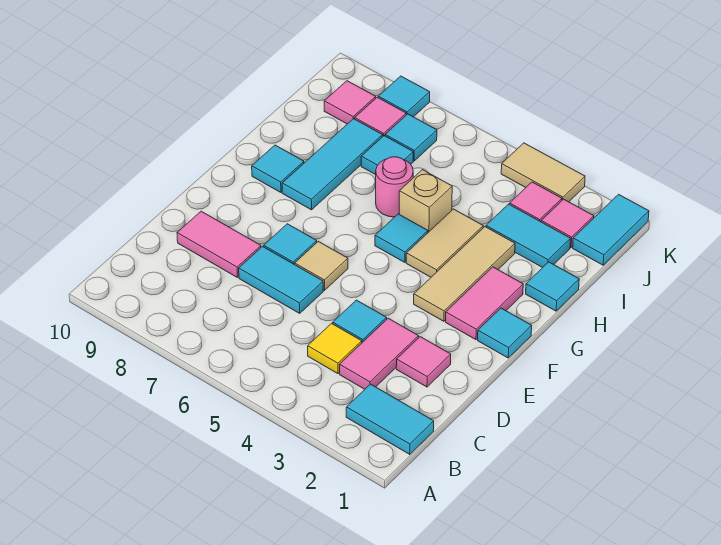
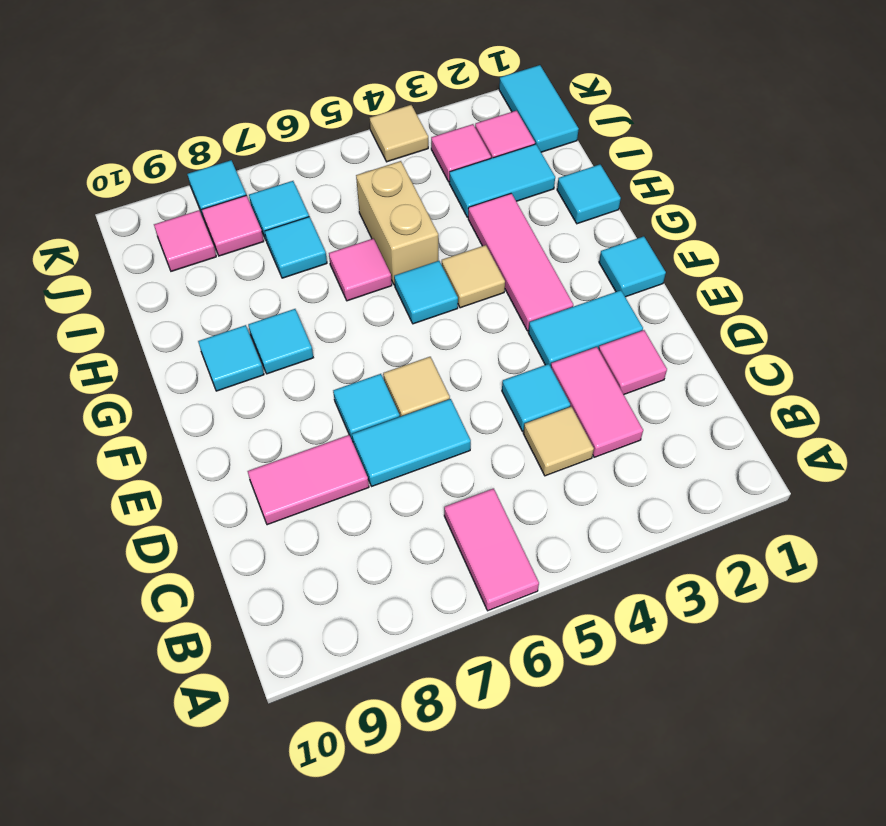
cyan 1x2 tile [346,384,434,454] -> cyan 1x2 tile moved to [528,290,643,367]
yellow 1x1 tile [308,323,362,374] -> tan 1x1 tile [523,407,594,476]
pink 1x2 tile [446,267,523,340] -> pink 1x2 tile moved to [444,489,539,611]
tan 1x3 tile [414,227,515,321] -> pink 1x3 tile [468,193,573,331]
tan 1x2 tile [406,209,483,277] -> tan 1x1 tile [442,245,505,308]
cyan 1x3 tile [282,119,383,210] -> cyan 1x1 tile [248,309,313,374]
tan 1x1 brick [399,170,452,232] -> tan 1x2 brick [356,161,438,285]
pink 1x1 round brick [376,157,413,217] -> pink 1x1 tile [329,239,392,301]
tan 1x2 tile [501,143,585,202] -> tan 1x1 tile [370,105,428,162]

